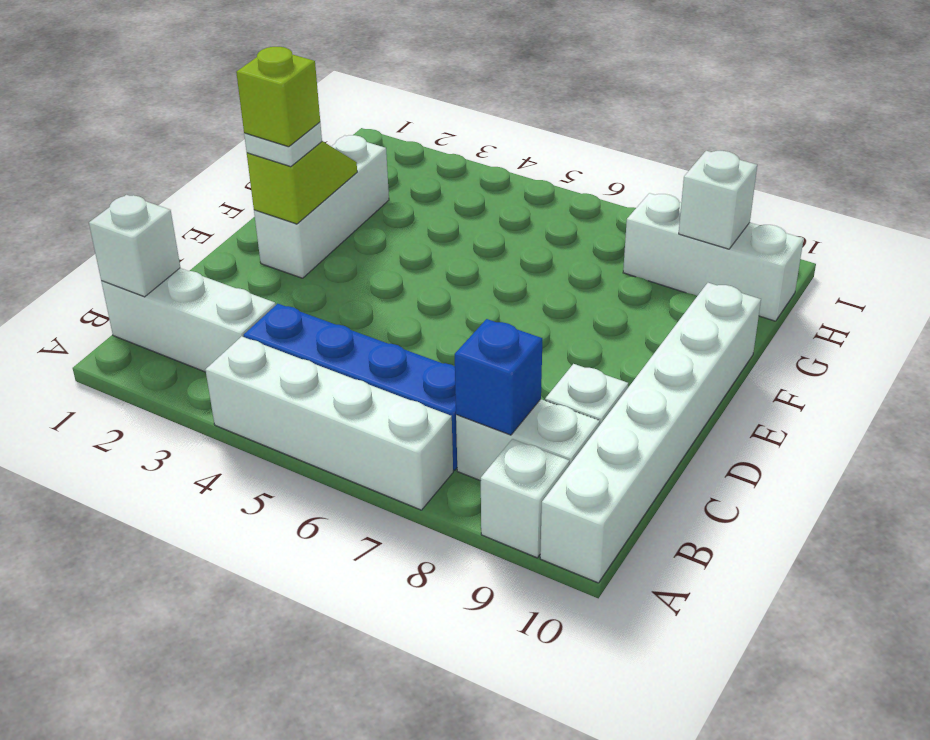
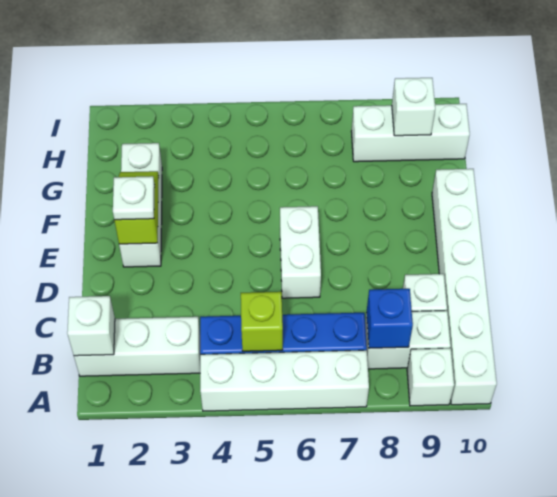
none -> white 1x2 brick [280,206,321,298]
lime 1x1 brick [236,47,320,147] -> lime 1x1 brick moved to [241,292,283,351]

